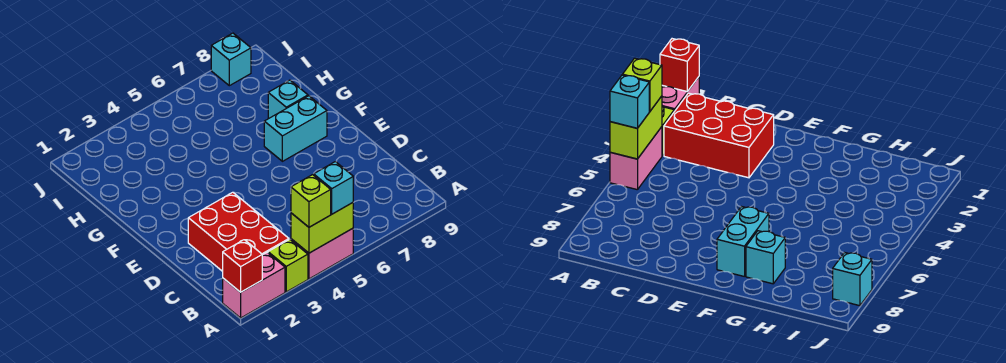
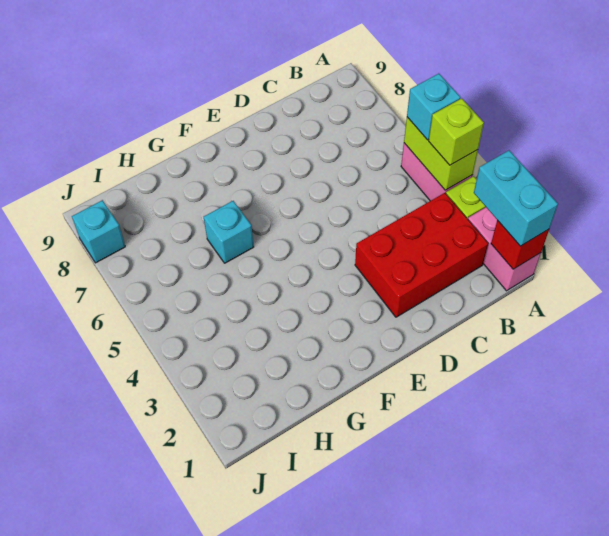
cyan 1x2 brick [264,96,327,161] -> cyan 1x2 brick moved to [474,150,558,246]
cyan 1x1 brick [268,80,308,118] -> cyan 1x1 brick moved to [204,201,254,263]

